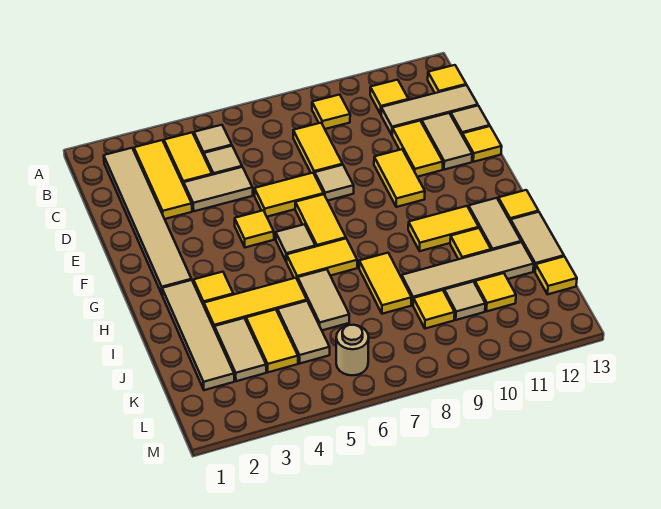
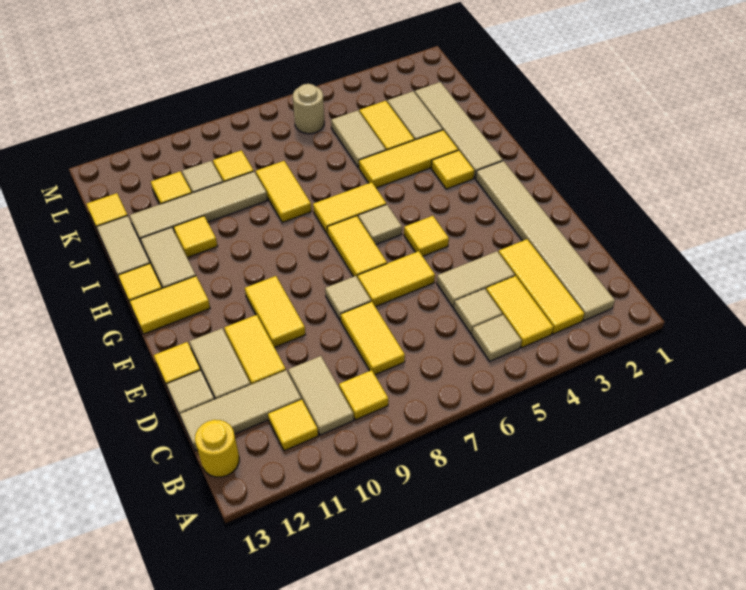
yellow 1x1 tile [428,65,466,93] -> yellow 1x1 round brick [195,420,239,477]
yellow 1x2 tile [408,206,479,251] -> yellow 1x2 tile moved to [130,276,210,334]
tan 1x2 tile [298,269,349,330] -> tan 1x2 tile moved to [288,356,354,435]

